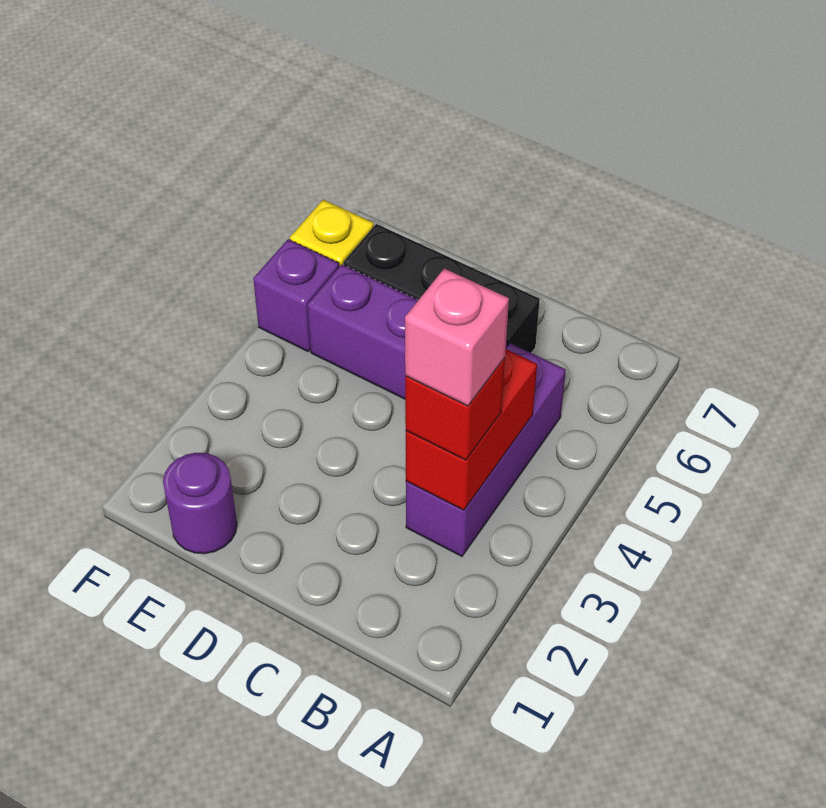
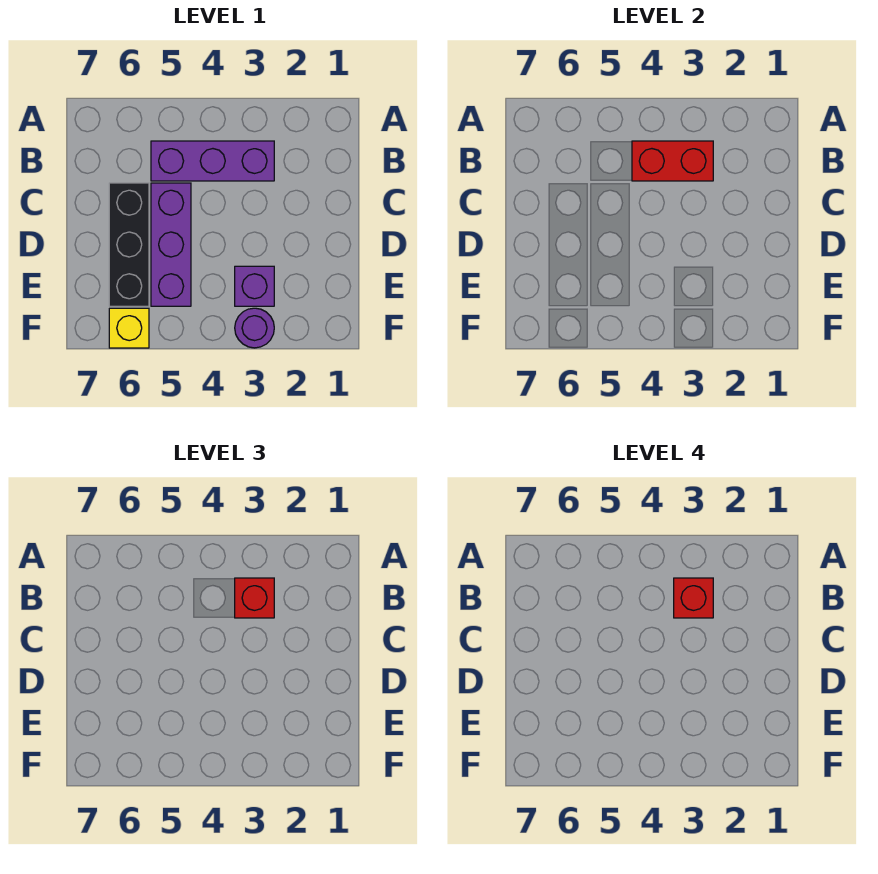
pink 1x1 brick [405,268,509,406] -> red 1x1 brick [674,578,713,618]
purple 1x1 round brick [163,453,237,554] -> purple 1x1 round brick moved to [235,308,274,348]
purple 1x1 brick [253,239,339,351] -> purple 1x1 brick moved to [235,266,274,306]

